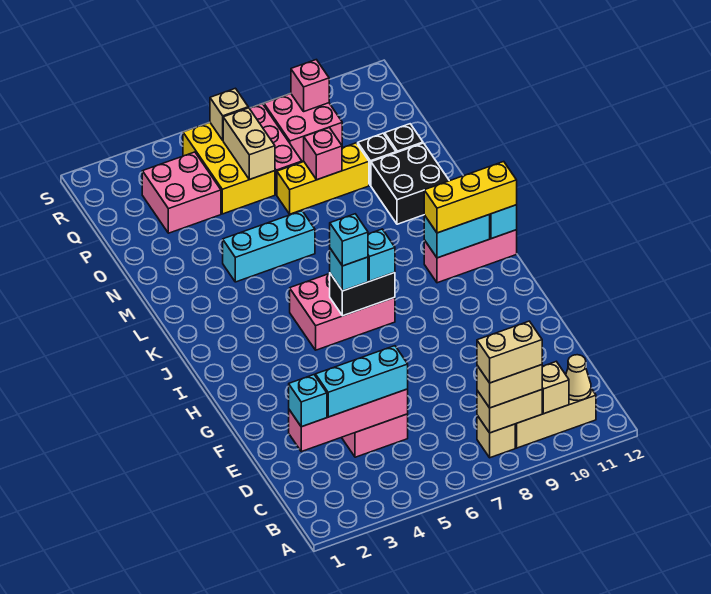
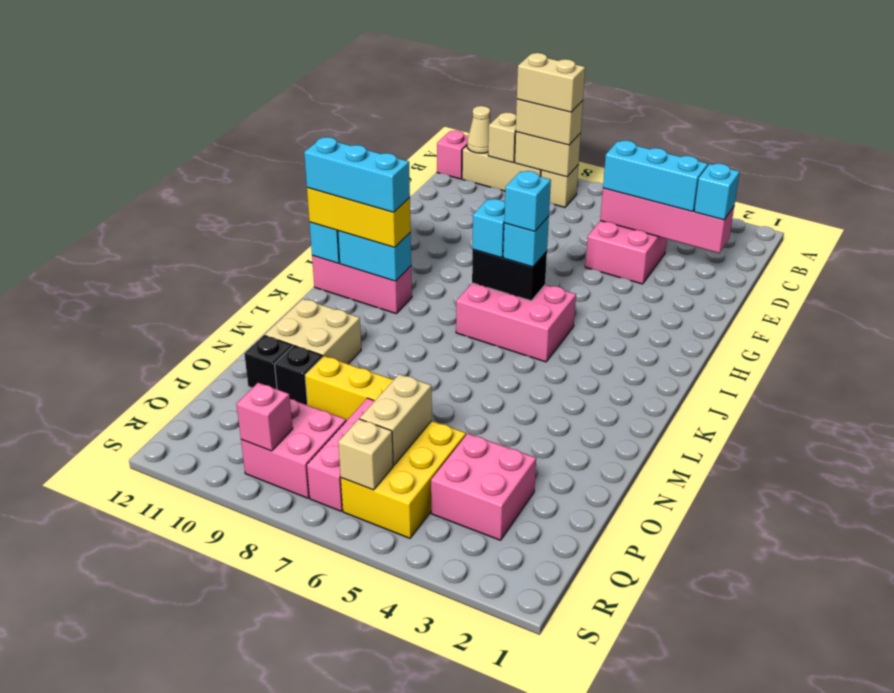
cyan 1x3 brick [223,211,315,282] -> cyan 1x3 brick moved to [304,137,410,212]
black 2x2 brick [371,143,449,224] -> tan 2x2 brick [265,299,361,364]
pink 1x1 brick [304,128,342,180] -> pink 1x1 brick moved to [437,131,468,179]

